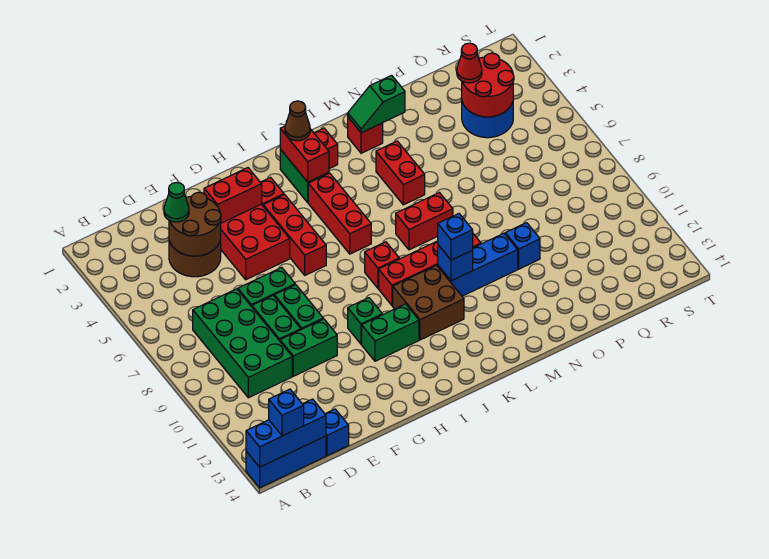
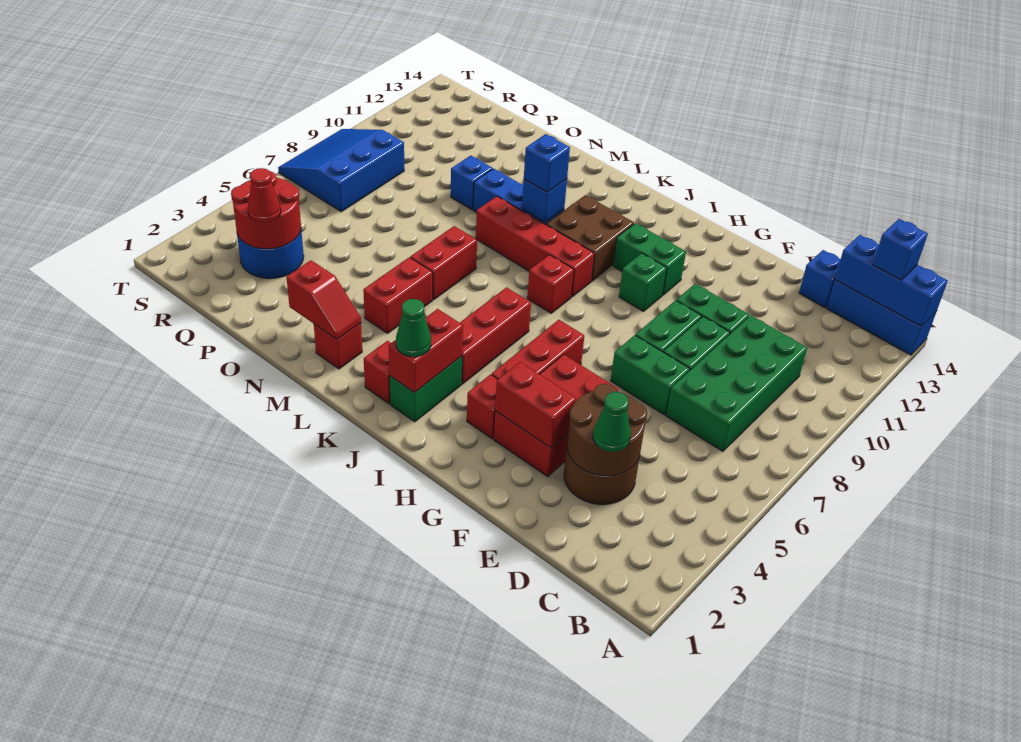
brown 1x1 cone [285,101,310,141] -> green 1x1 cone [396,299,431,357]
red 1x2 brick [396,193,453,250] -> red 1x2 brick turned to [410,226,477,300]
green 1x2 slope [348,75,405,133] -> red 1x2 slope [287,260,361,339]
none -> blue 3x3 slope [278,129,404,212]

